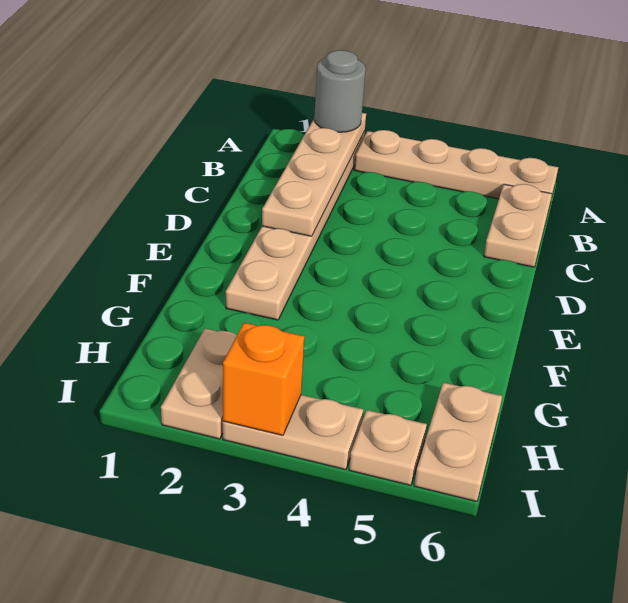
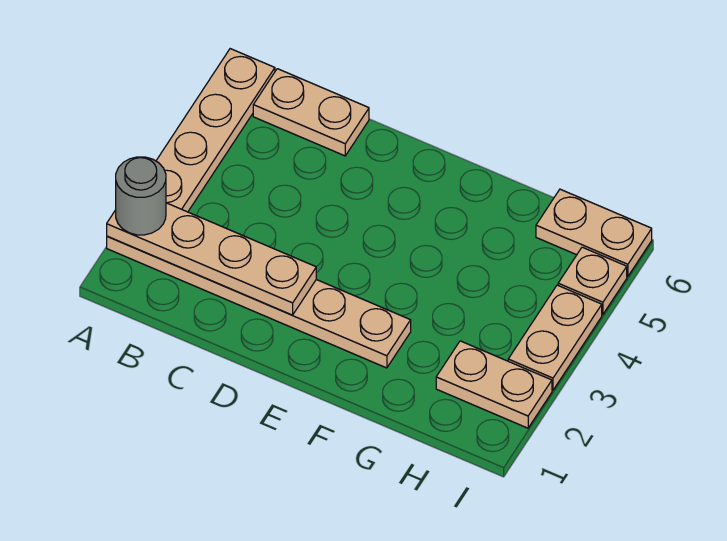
orange 1x1 brick [223,323,304,435] -> none

